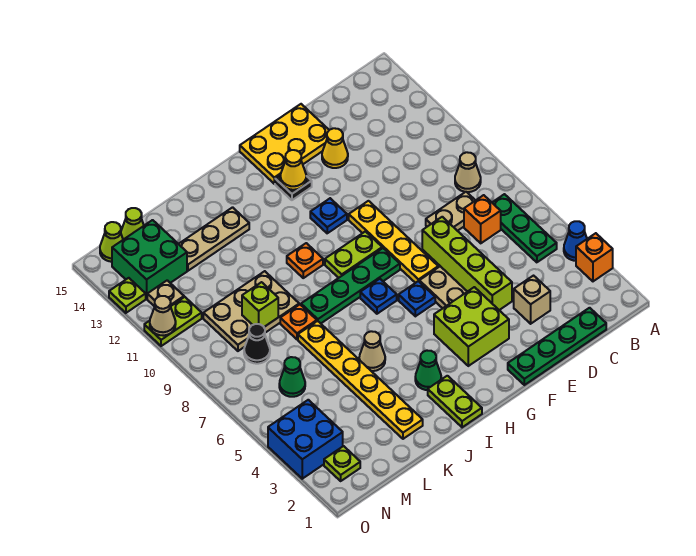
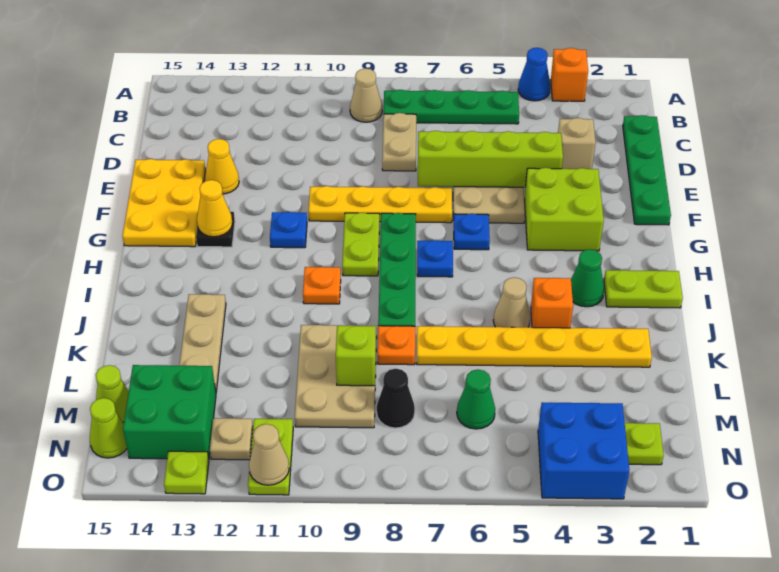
green 1x3 plate [492,194,557,262] -> green 1x4 plate [384,90,519,124]
orange 1x1 brick [464,195,501,243] -> orange 1x1 brick moved to [531,278,573,328]

